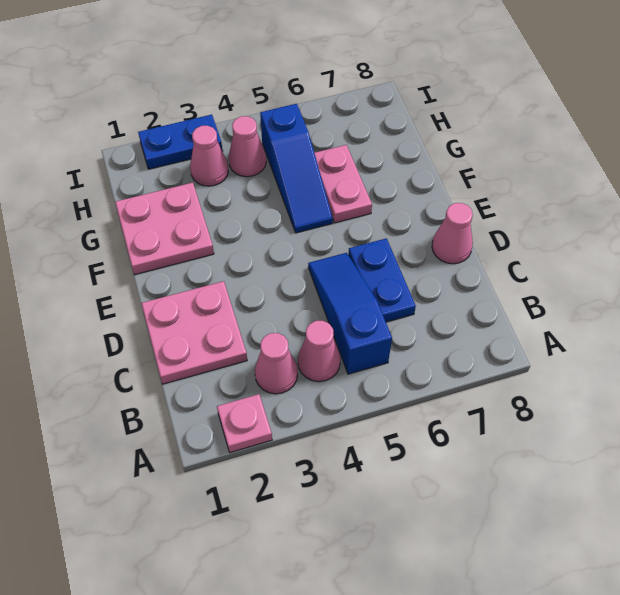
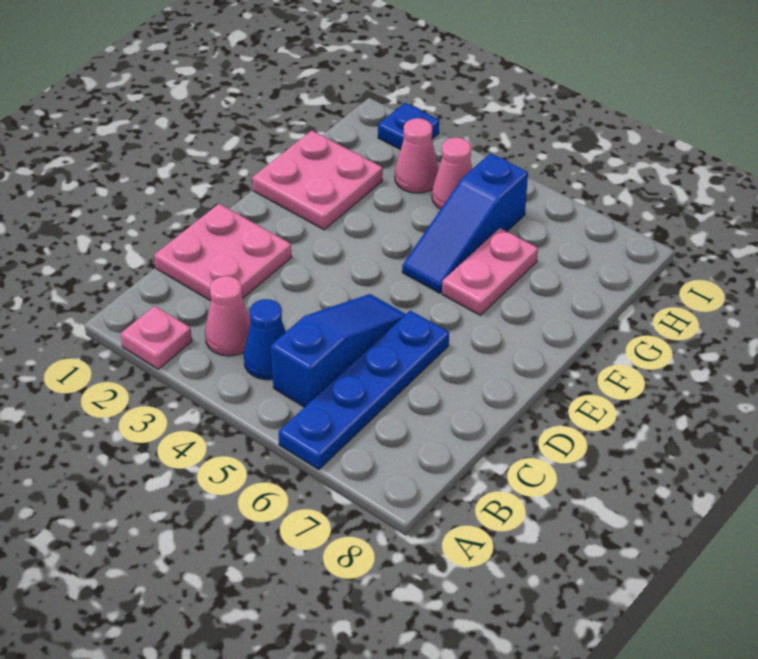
pink 1x1 cone [298,321,341,382] -> blue 1x1 cone [244,299,286,380]
blue 1x2 plate [348,238,416,322] -> blue 1x4 plate [278,311,449,470]
pink 1x1 cone [432,203,473,264] -> none
blue 1x2 plate [138,115,223,169] -> blue 1x1 plate [378,103,439,150]

